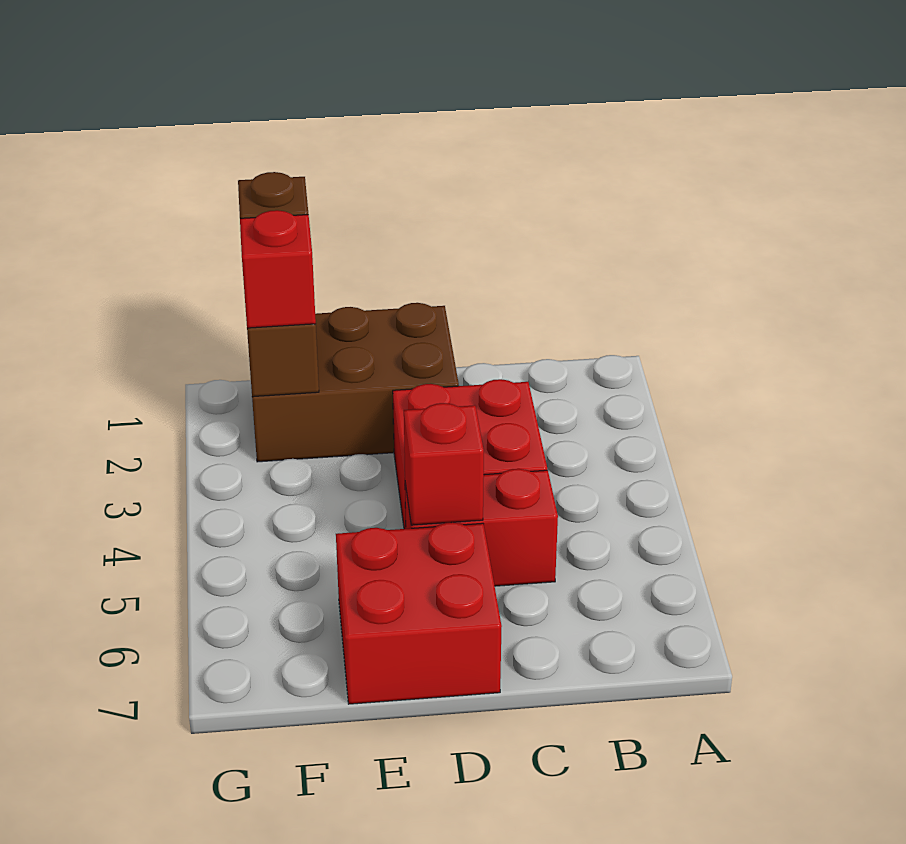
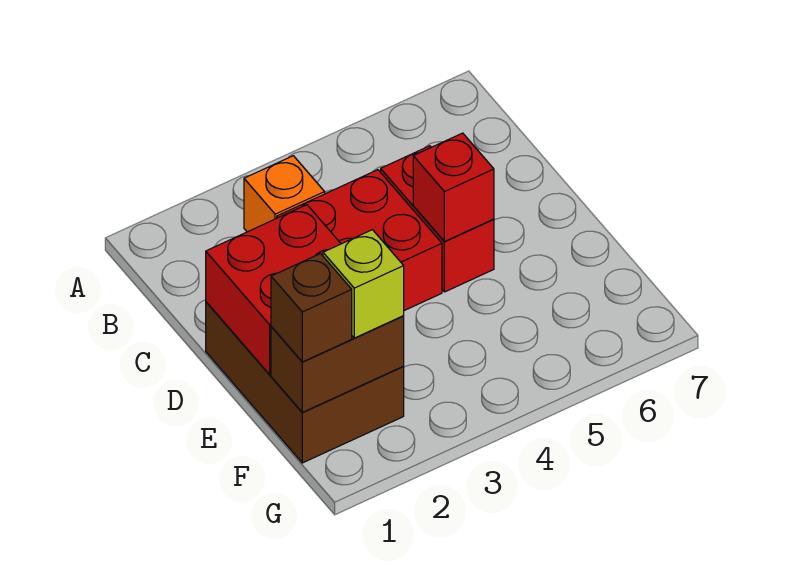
none -> orange 1x1 brick [244,156,325,232]
red 2x2 brick [336,522,502,704] -> red 2x2 brick moved to [206,205,341,374]
red 1x1 brick [240,210,316,328] -> lime 1x1 brick [323,230,404,338]

